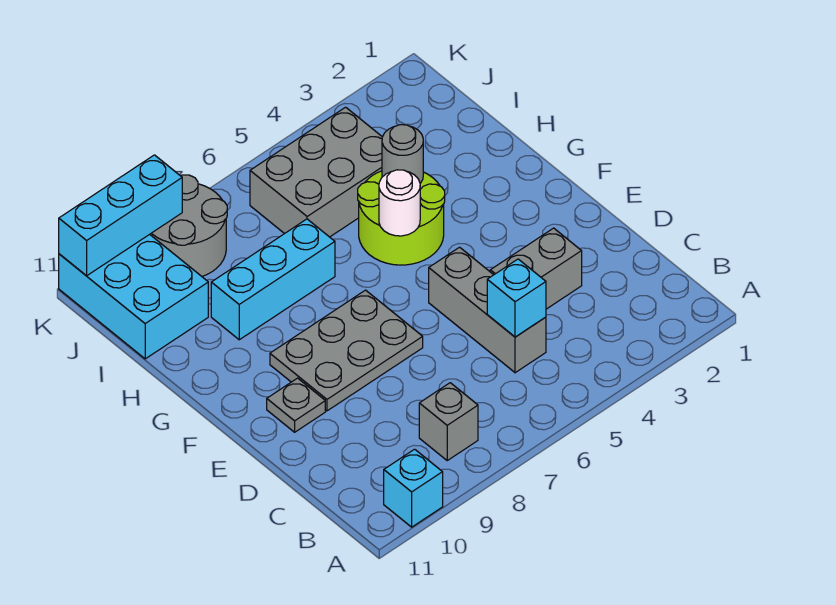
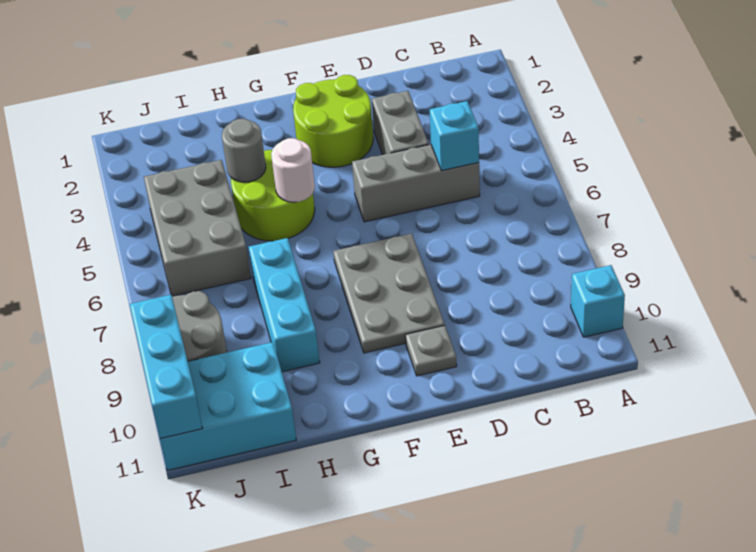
grey 1x1 brick [419,383,478,460] -> none
none -> lime 2x2 round brick [293,75,373,167]

